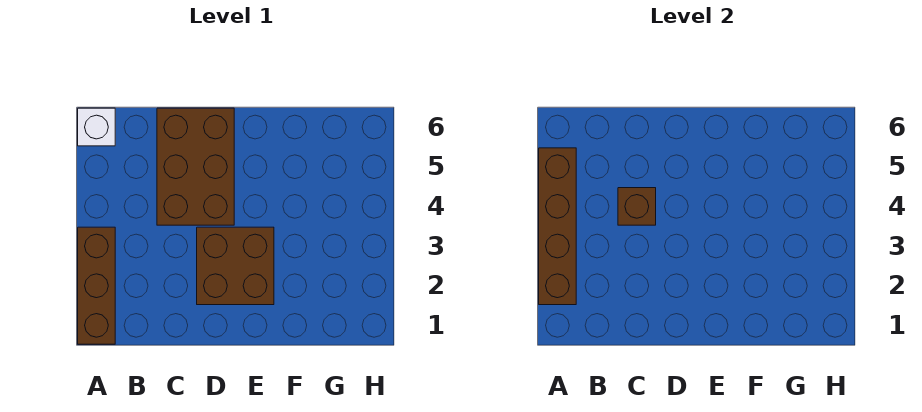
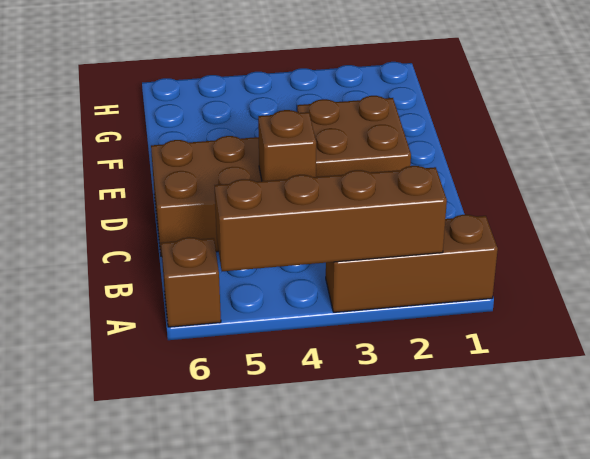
white 1x1 brick [78,108,115,146] -> brown 1x1 brick [161,237,221,327]

